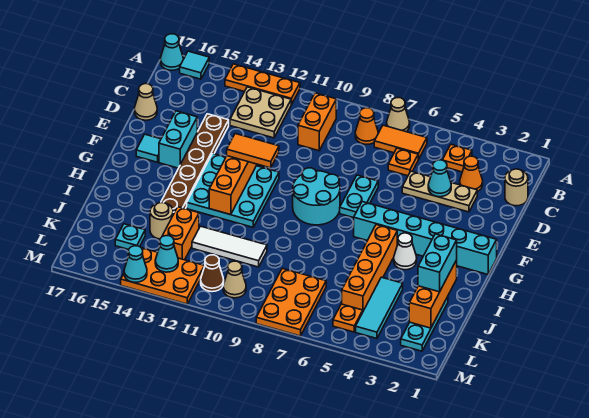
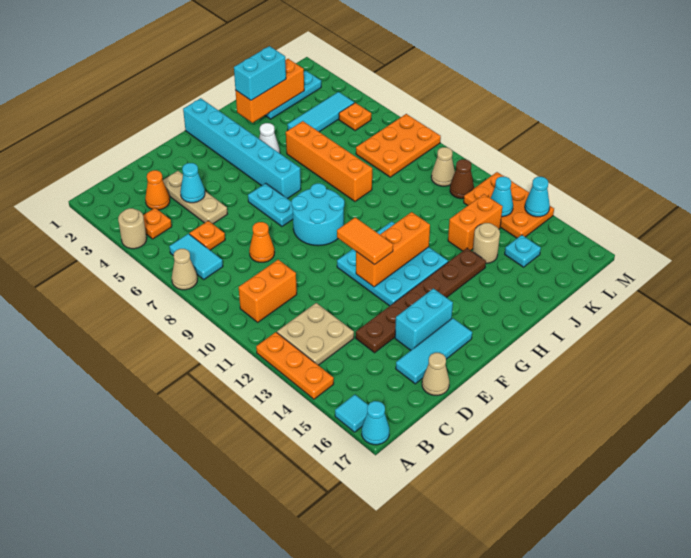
orange 1x2 tile [374,125,427,159] -> cyan 1x2 tile [169,234,223,279]
orange 1x1 cone [355,108,378,144] -> orange 1x1 cone moved to [249,222,275,262]
tan 1x1 round brick [505,169,528,206] -> tan 1x1 round brick moved to [118,208,147,249]
cyan 1x2 plate [340,175,378,218] -> cyan 1x2 plate turned to [248,183,293,226]
cyan 1x1 tile [136,134,161,162] -> cyan 1x3 tile [396,318,472,384]
orange 1x4 brick [342,225,397,311] -> orange 1x4 brick turned to [286,121,372,201]
white 1x3 tile [192,226,267,267] -> none

